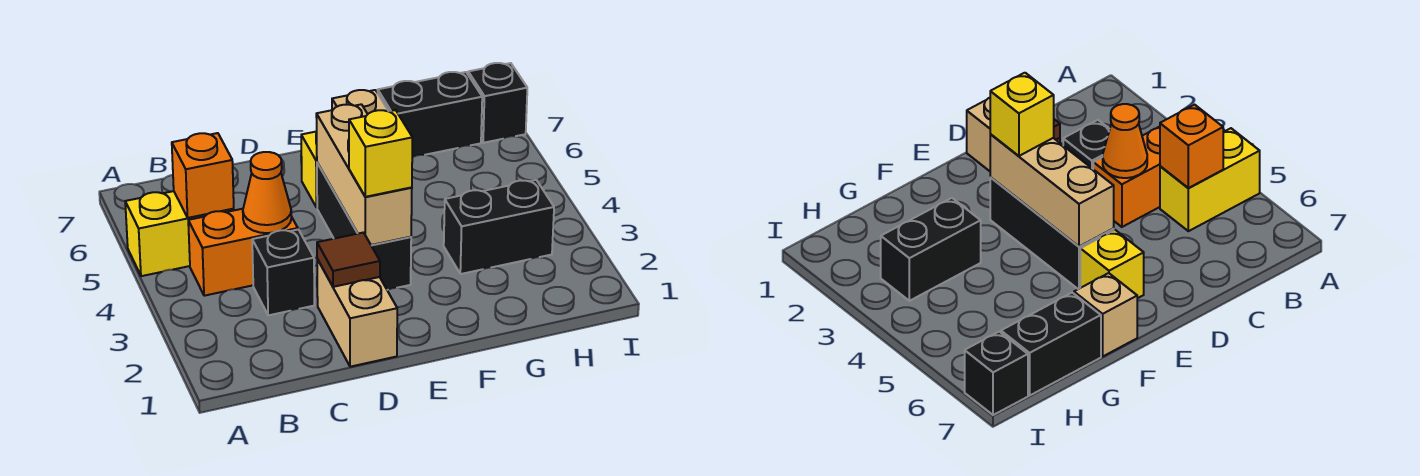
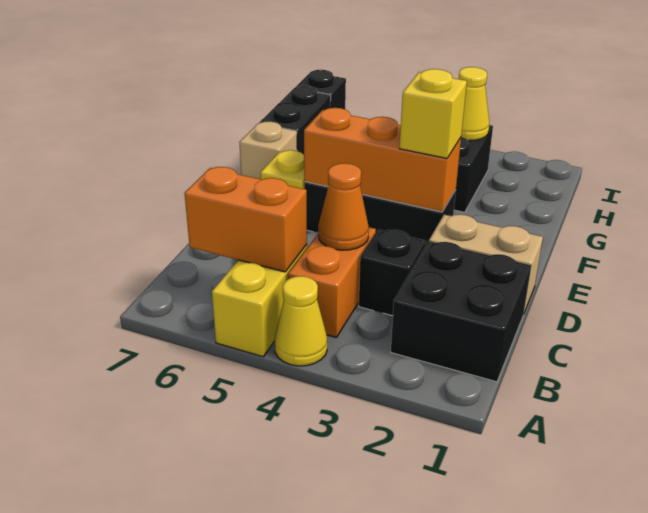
none -> yellow 1x1 cone [275,276,327,366]
none -> black 2x2 brick [391,241,531,382]
orange 1x1 brick [172,133,234,218] -> orange 1x2 brick [185,167,307,272]
brown 1x1 tile [317,233,380,287] -> none
tan 1x3 brick [316,104,412,245] -> orange 1x3 brick [304,108,461,212]
none -> yellow 1x1 cone [459,67,489,141]

